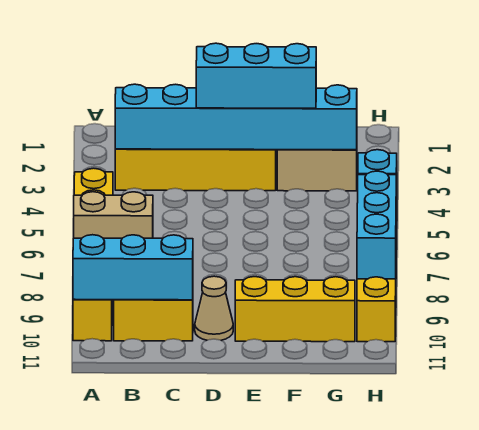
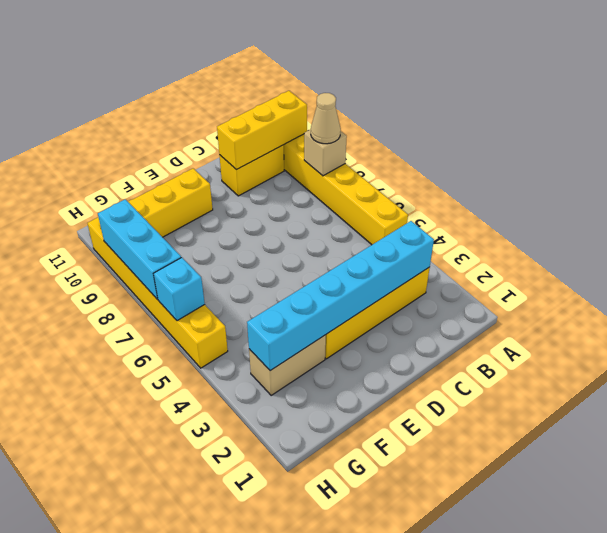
tan 1x2 brick [74,192,153,238] -> tan 1x1 brick [304,130,347,176]
cyan 1x3 brick [73,235,193,300] -> yellow 1x3 brick [217,91,307,170]
cyan 1x3 brick [196,43,316,108] -> none
tan 1x1 cone [195,276,233,340] -> tan 1x1 cone moved to [311,93,341,144]

